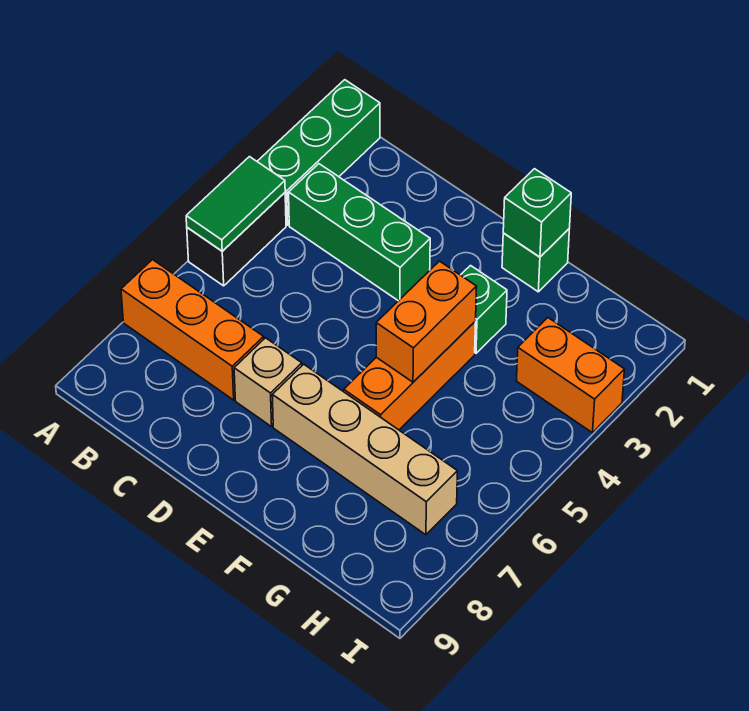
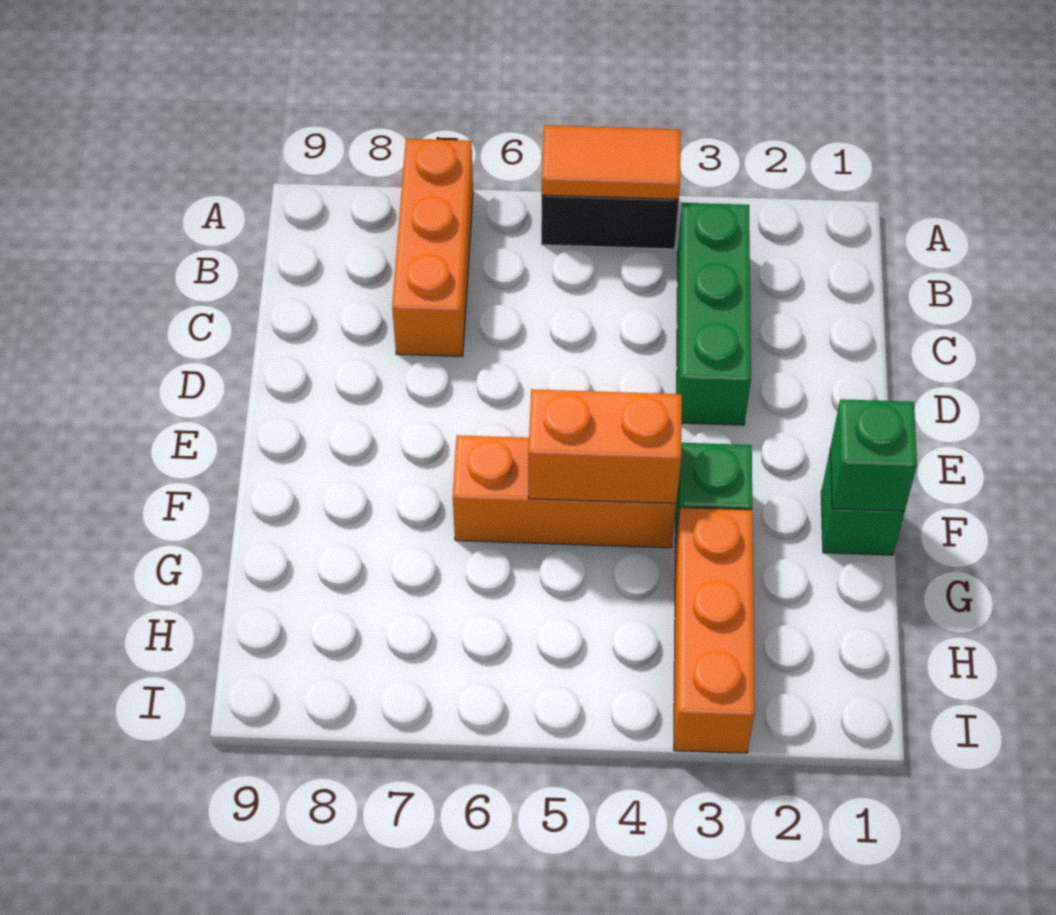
green 1x3 brick [257,80,380,225] -> none
green 1x2 tile [186,157,285,251] -> orange 1x2 tile [542,125,681,199]
tan 1x1 brick [234,338,302,427] -> none
tan 1x4 brick [272,364,457,535] -> none
orange 1x2 brick [517,318,625,433] -> orange 1x3 brick [674,507,755,753]

